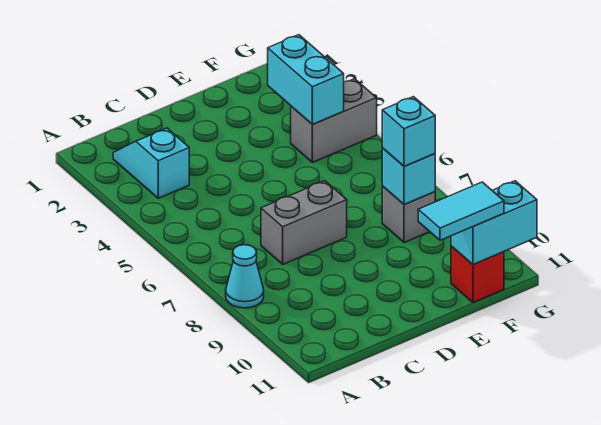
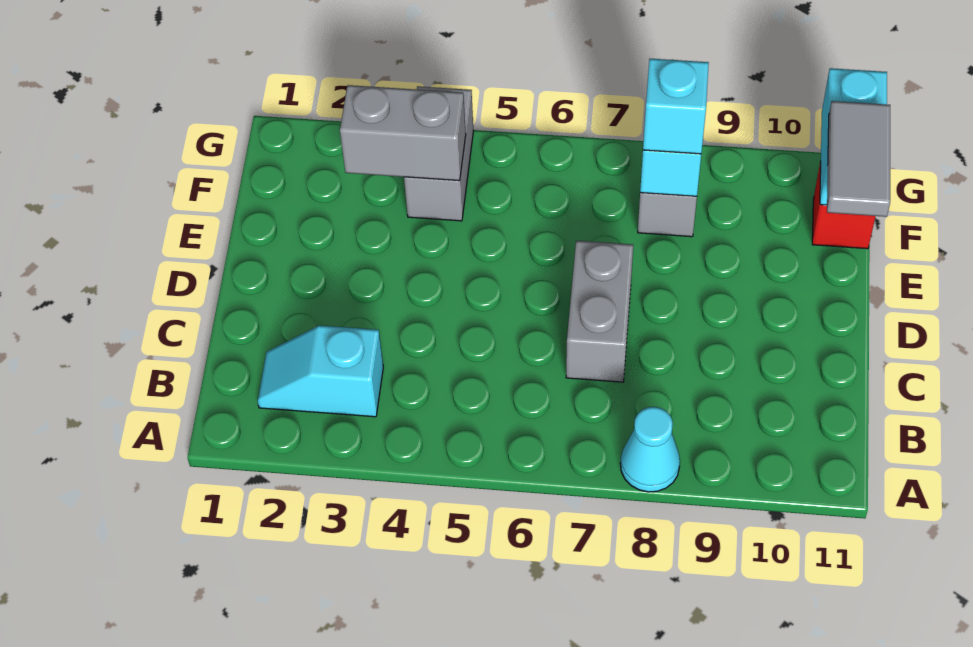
cyan 1x2 tile [418,182,504,240] -> grey 1x2 tile [827,101,890,217]
cyan 1x2 brick [268,35,344,125] -> grey 1x2 brick [340,85,466,181]

